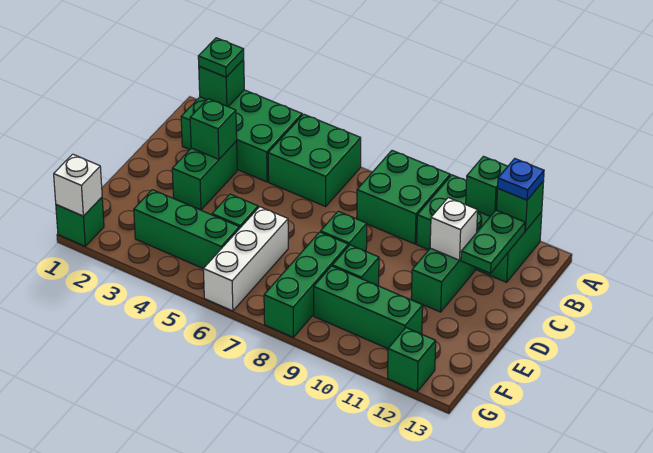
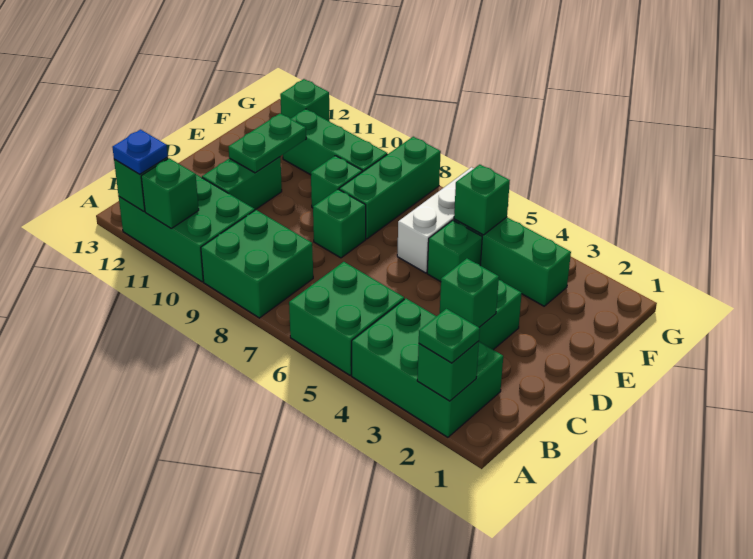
green 1x2 plate [461,210,525,273] -> green 1x2 plate moved to [229,114,306,173]
white 1x1 brick [430,198,478,260] -> none
green 1x1 brick [56,197,104,246] -> green 1x1 brick moved to [454,165,510,235]
white 1x1 brick [54,154,102,216] -> none

